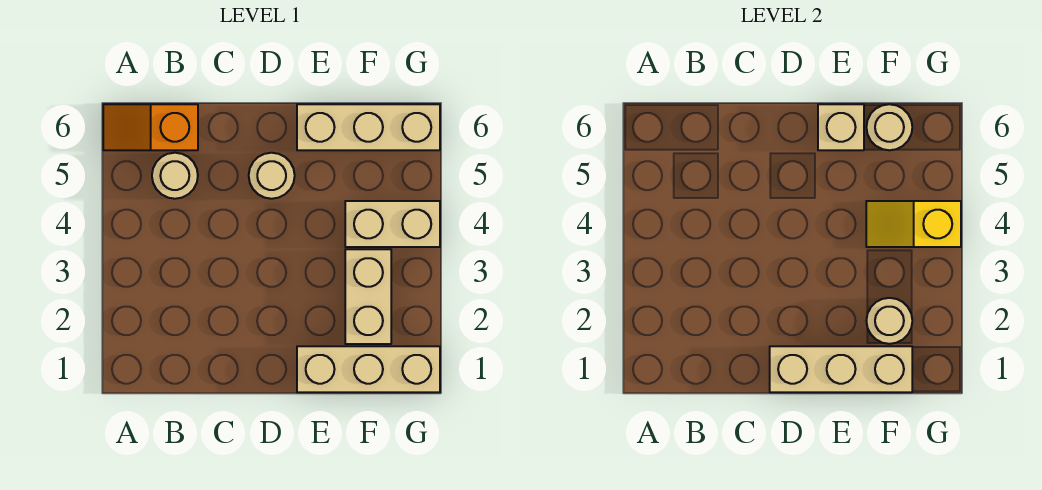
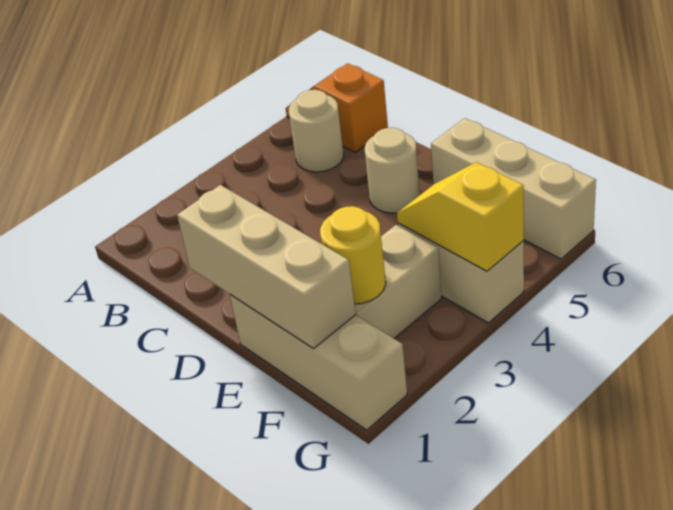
tan 1x1 brick [818,104,864,150] -> none
tan 1x1 round brick [866,298,912,344] -> yellow 1x1 round brick [320,206,386,304]
tan 1x1 round brick [866,104,912,150] -> none

